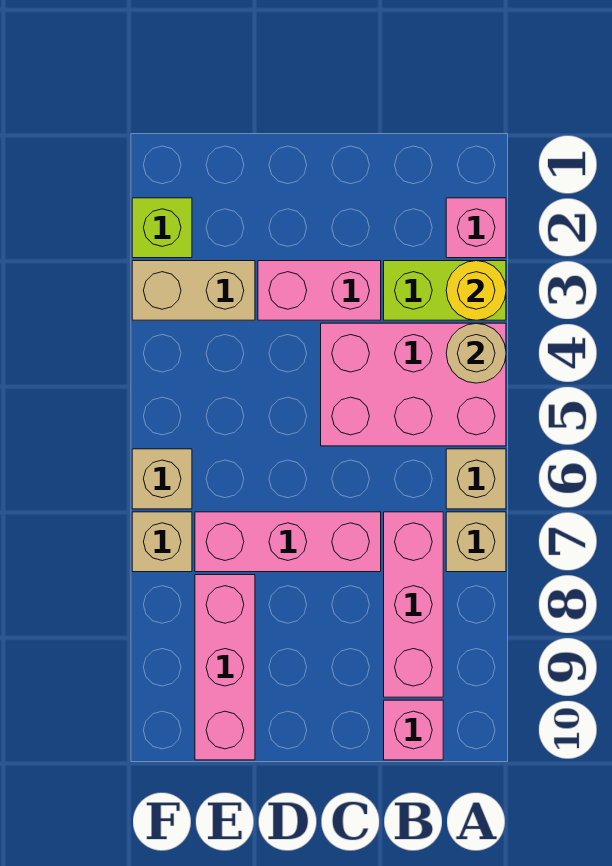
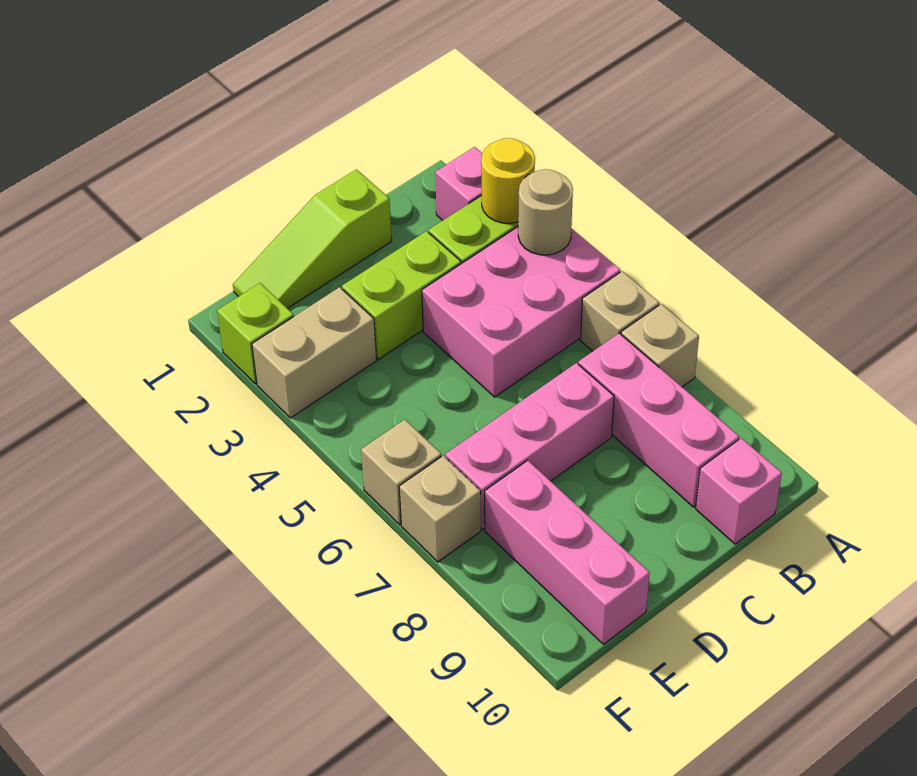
none -> lime 1x3 slope [233,169,392,308]
pink 1x2 brick [258,261,381,320] -> lime 1x2 brick [342,231,461,359]

